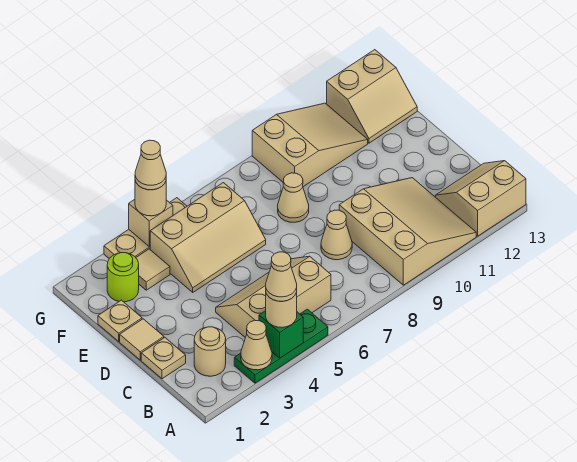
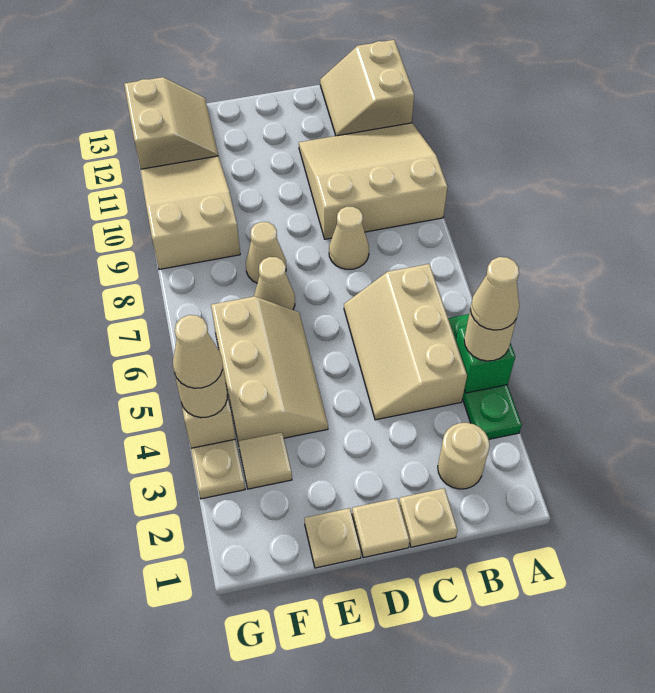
tan 1x1 cone [241,320,272,370] -> tan 1x1 cone moved to [254,257,295,310]
lime 1x1 round brick [107,253,139,302] -> none

